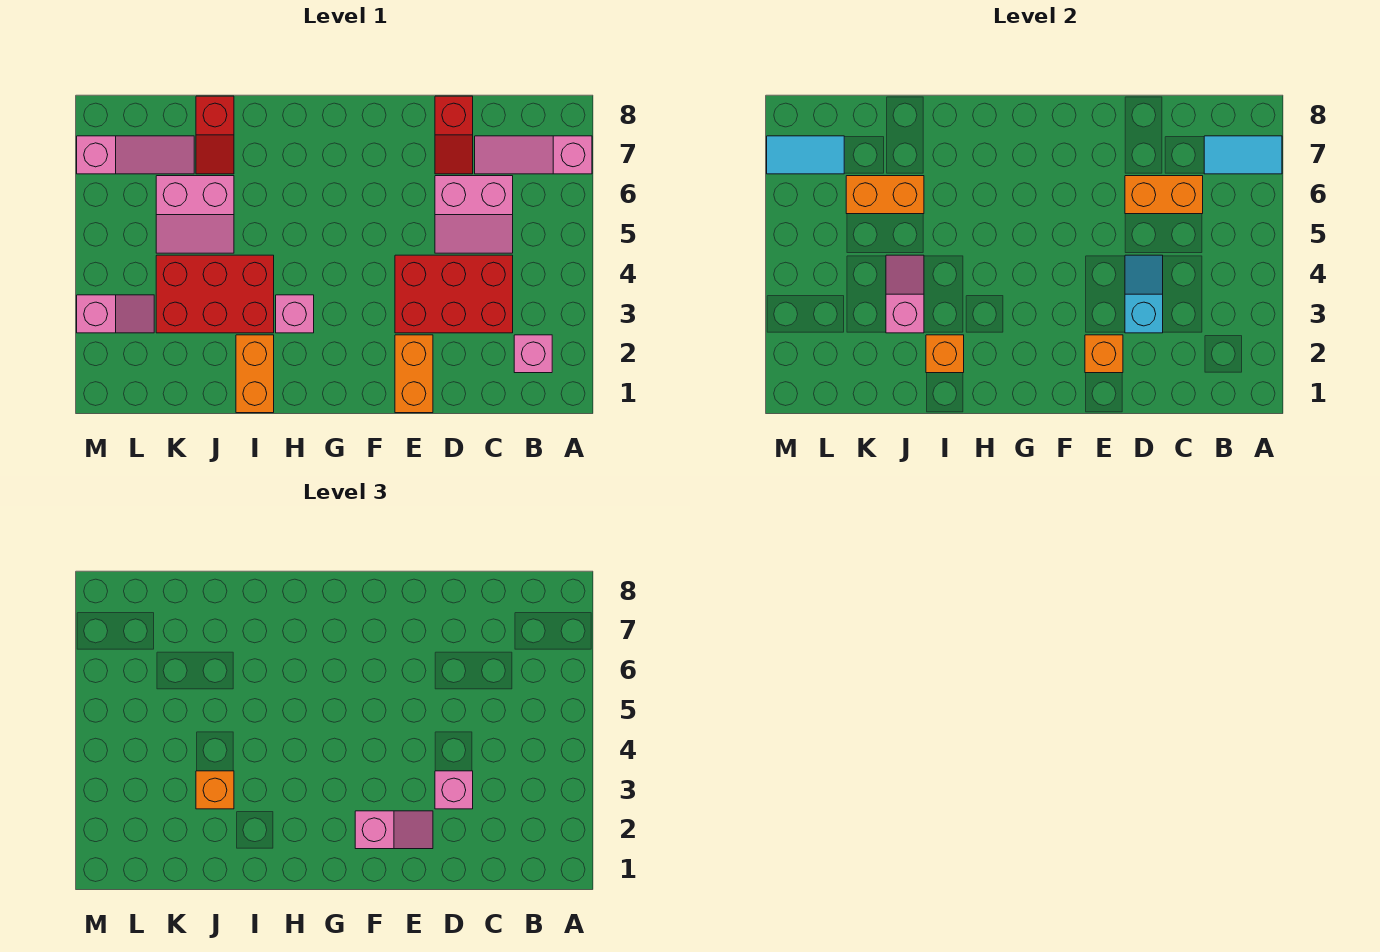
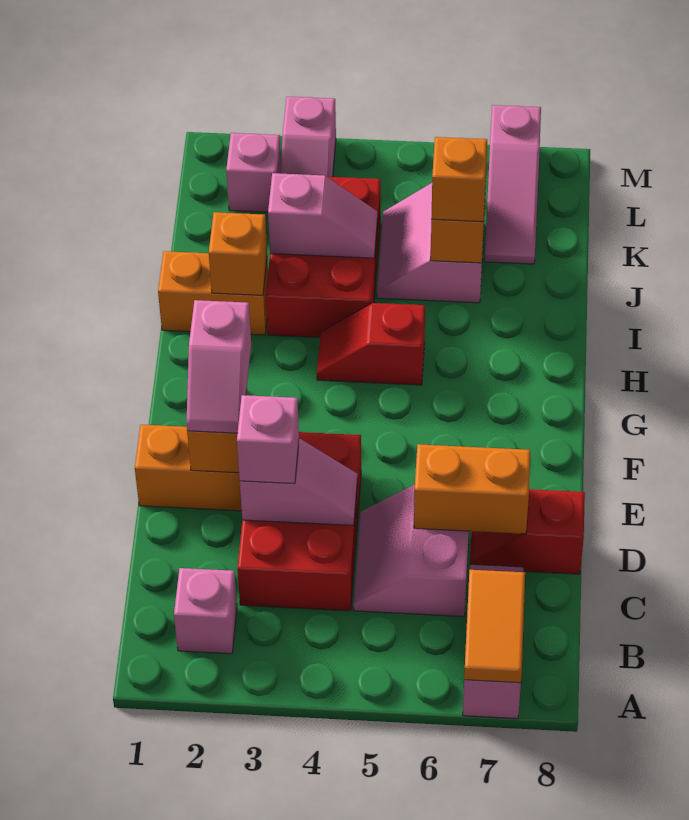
cyan 1x2 tile [1204,136,1282,174] -> orange 1x2 tile [464,570,525,683]
orange 1x2 brick [1125,176,1203,214] -> orange 1x2 brick turned to [414,444,530,534]
cyan 1x2 slope [1125,255,1163,333] -> pink 1x2 slope [240,439,357,525]
pink 1x1 brick [276,295,314,333] -> pink 1x1 brick moved to [226,133,281,212]
orange 1x1 brick [196,771,234,809] -> orange 1x1 brick moved to [431,137,487,222]
red 1x2 slope [196,96,234,174] -> red 1x2 slope moved to [317,303,425,385]
cyan 1x2 tile [767,136,844,174] -> none

